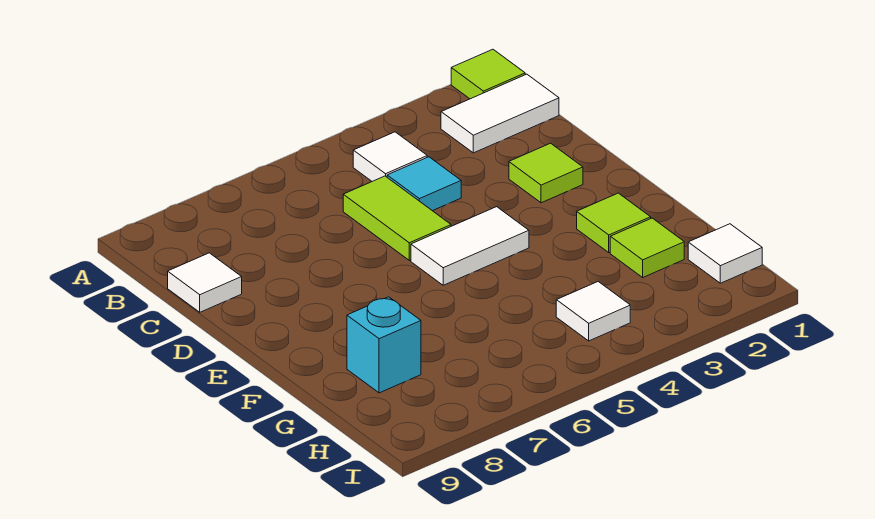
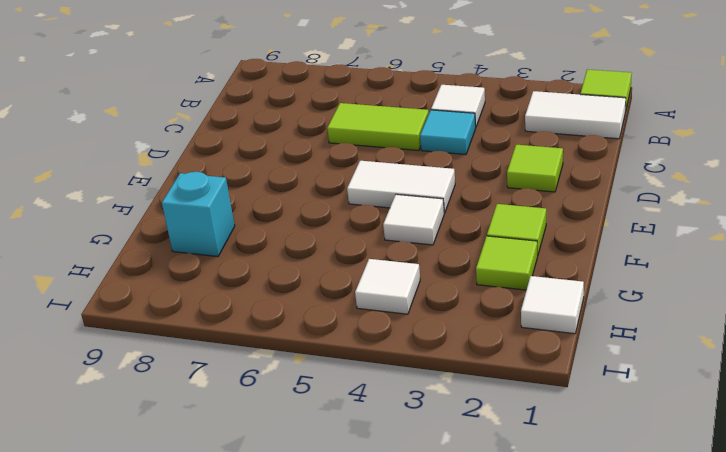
lime 1x2 tile [343,176,451,260] -> lime 1x2 tile turned to [327,103,429,151]
white 1x1 tile [168,253,242,312] -> white 1x1 tile moved to [383,194,444,245]

